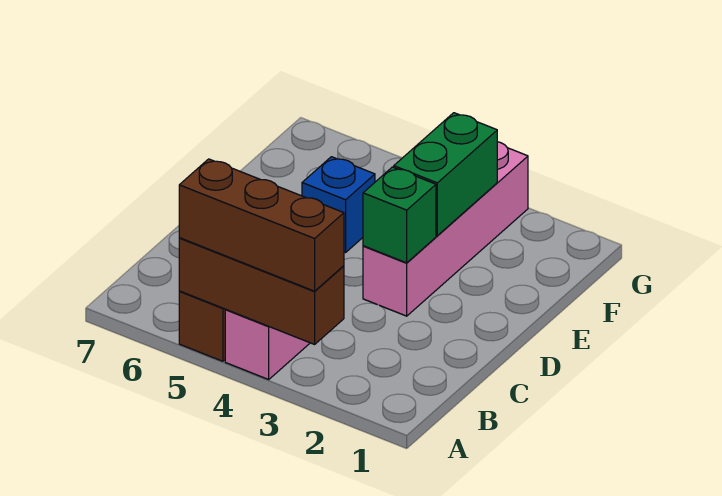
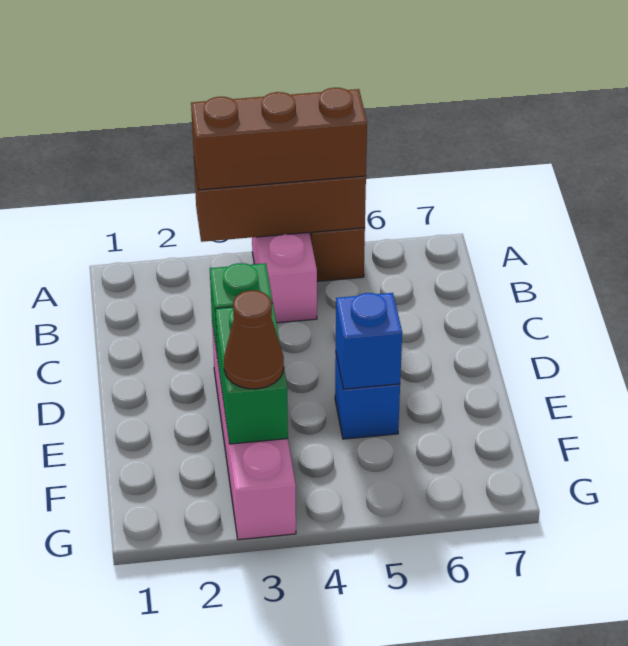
none -> blue 1x1 brick [336,293,402,389]
none -> brown 1x1 cone [224,290,284,389]

